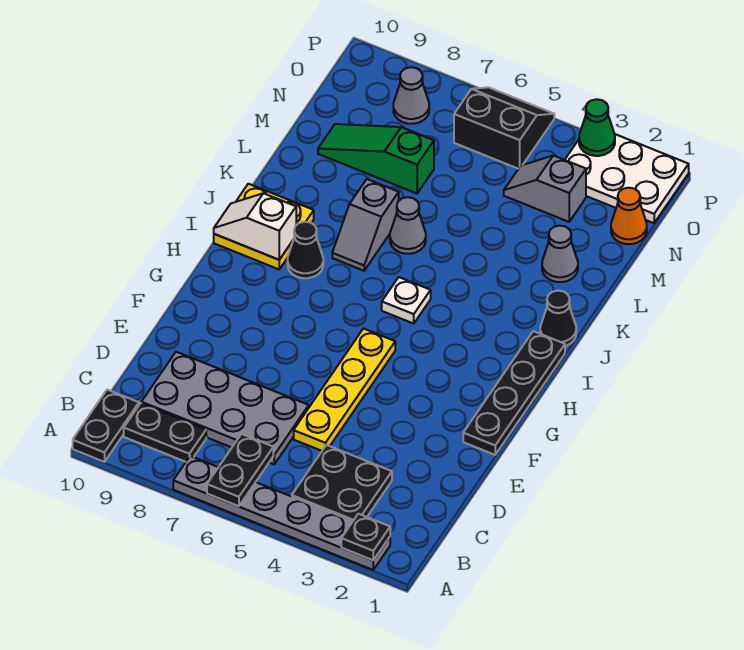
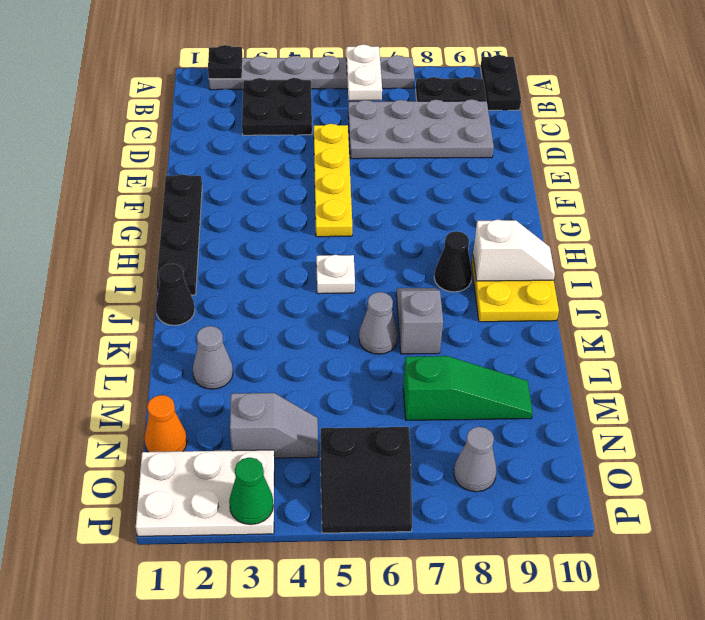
black 1x2 plate [207,434,273,506] -> white 1x2 plate [346,44,382,100]

